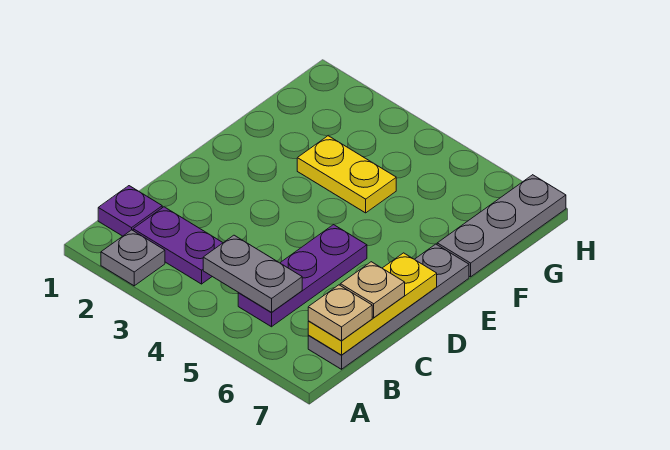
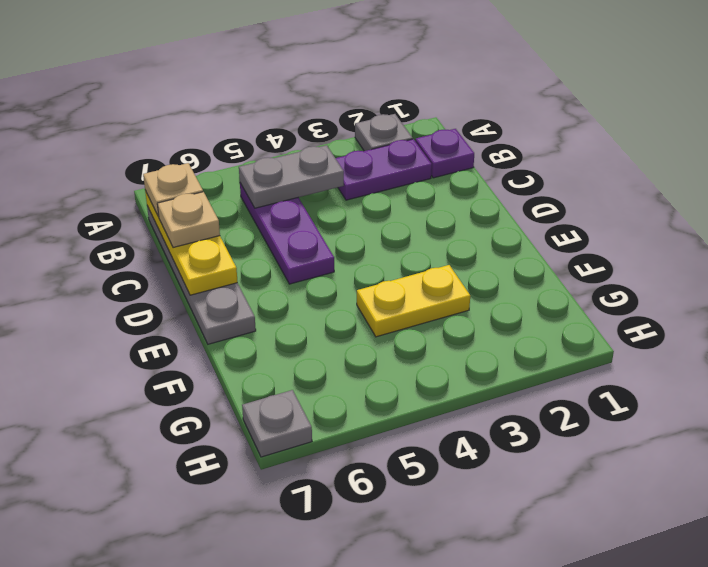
grey 1x3 plate [437,175,566,277] -> grey 1x1 plate [242,390,312,457]

